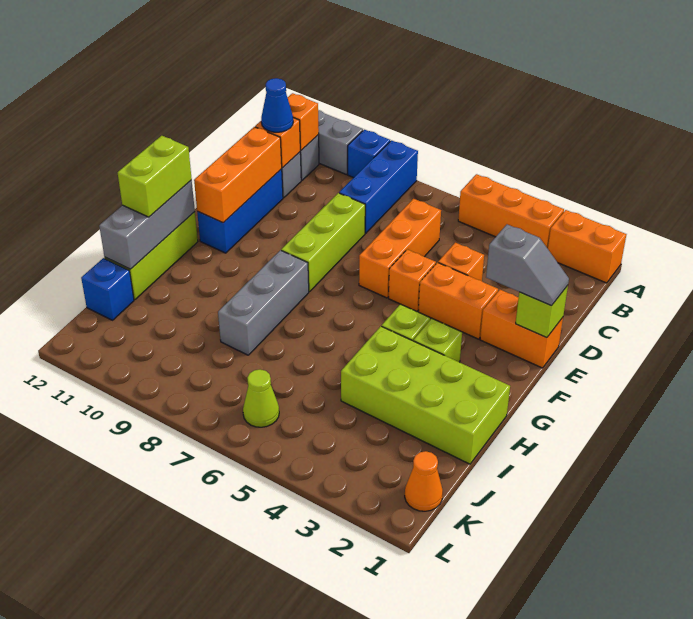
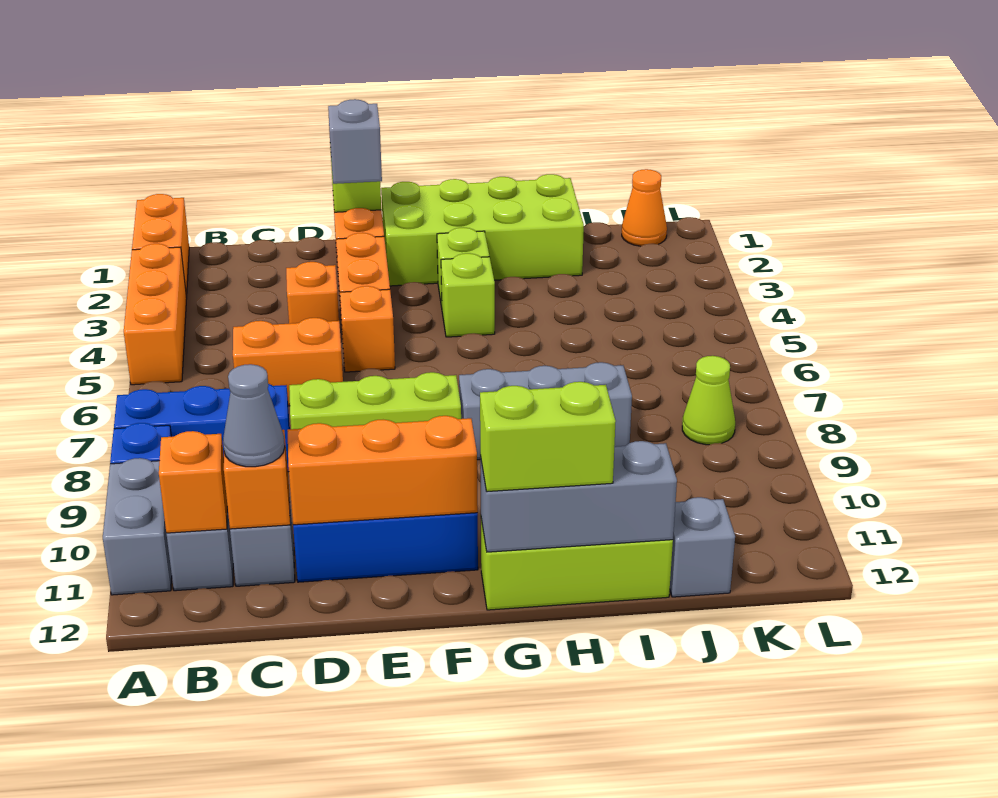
orange 1x3 brick [359,199,441,298] -> orange 1x2 brick [233,318,343,406]
blue 1x1 cone [261,78,293,132] -> grey 1x1 cone [223,364,285,467]
lime 2x4 brick [341,326,510,464] -> lime 2x4 brick turned to [381,174,584,286]
blue 1x1 brick [81,258,134,320] -> grey 1x1 brick [670,497,735,597]
lime 1x1 cone [243,370,279,427] -> lime 1x1 cone moved to [682,356,735,445]

